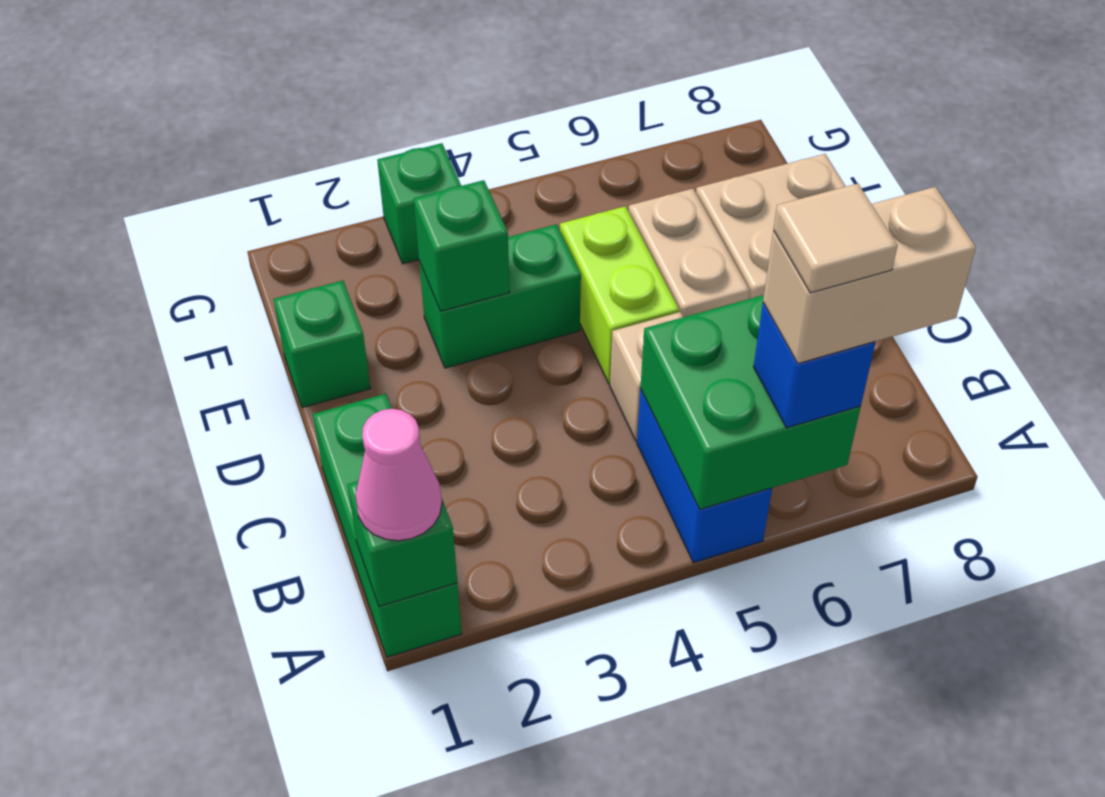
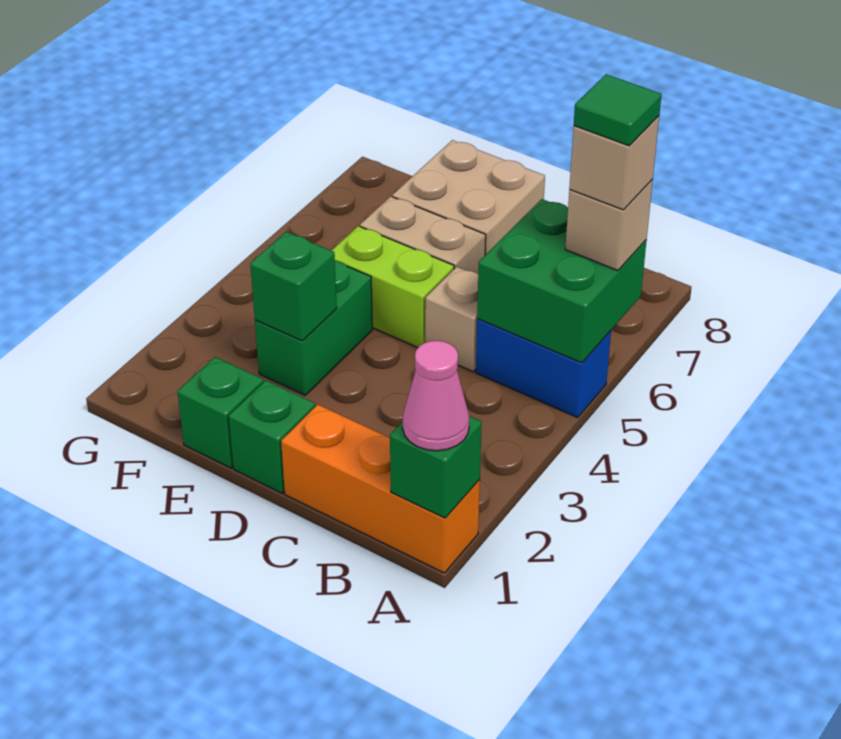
green 1x3 brick [313,394,462,657] -> orange 1x3 brick [281,404,480,573]
blue 1x1 brick [754,303,875,428] -> tan 1x1 brick [565,180,653,271]
tan 1x2 brick [763,187,976,364] -> tan 1x1 brick [569,116,659,210]
tan 1x1 tile [773,183,897,293] -> green 1x1 tile [574,74,662,146]
green 1x1 brick [377,143,461,264] -> green 1x1 brick moved to [229,380,315,493]

